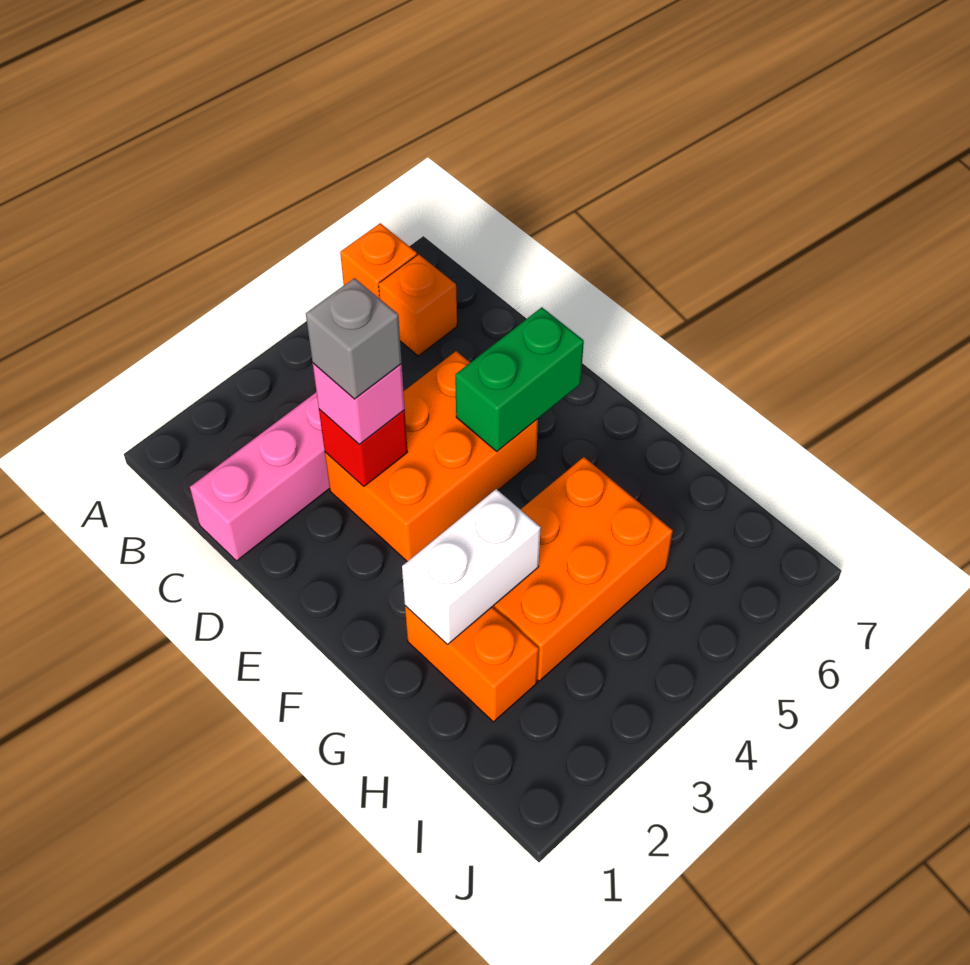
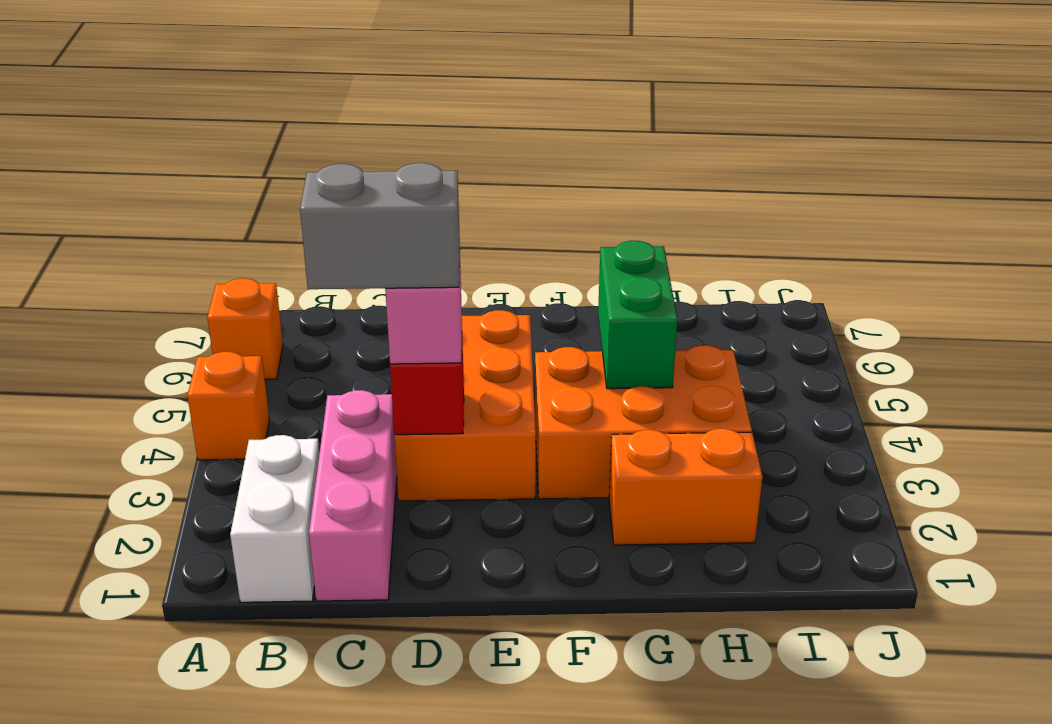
orange 1x1 brick [379,254,457,356] -> orange 1x1 brick moved to [187,352,269,460]
grey 1x1 brick [306,278,402,399] -> grey 1x2 brick [300,163,460,289]
green 1x2 brick [455,307,584,451] -> green 1x2 brick moved to [598,241,677,389]
white 1x2 brick [402,489,541,645] -> white 1x2 brick moved to [230,435,320,602]
orange 2x3 brick [492,457,673,681] -> orange 2x3 brick turned to [535,345,752,499]

